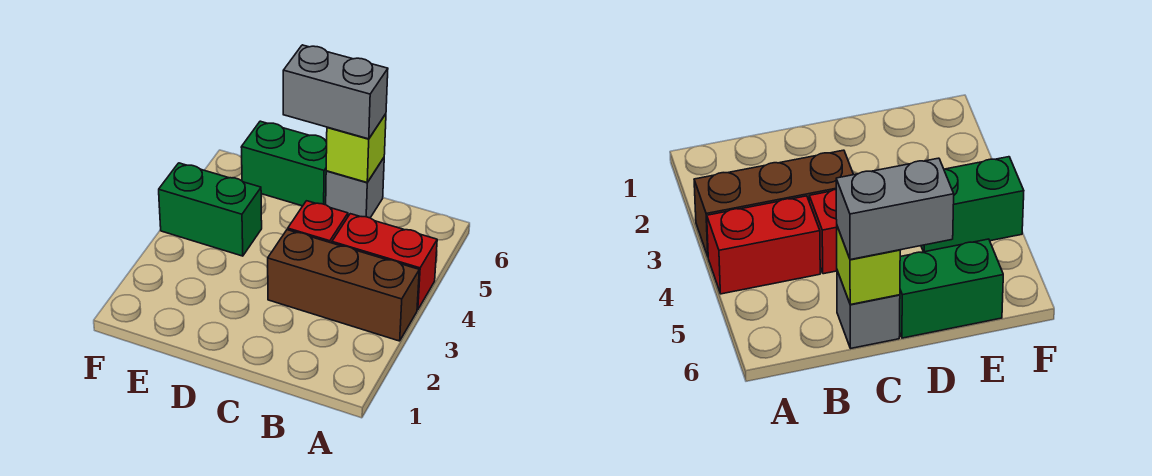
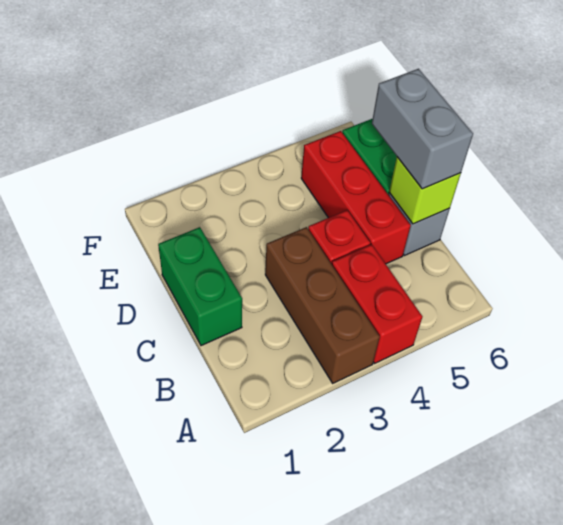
none -> red 1x3 brick [301,131,411,264]
green 1x2 brick [159,163,262,256] -> green 1x2 brick moved to [158,227,242,346]

